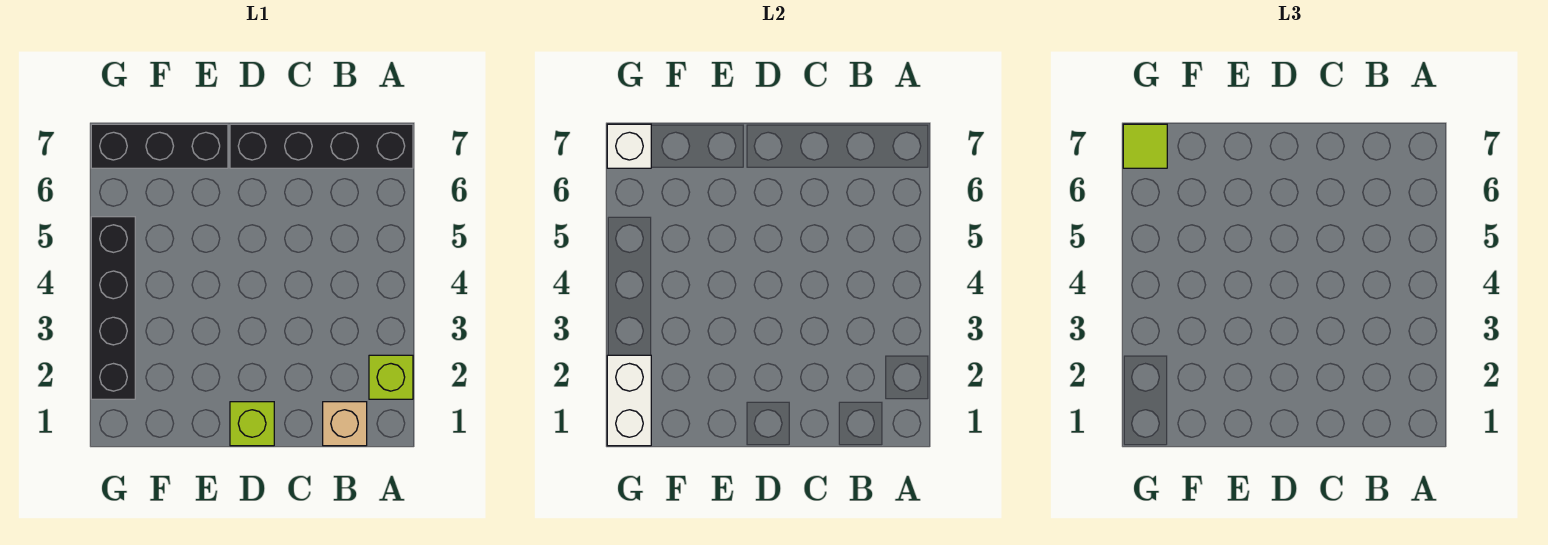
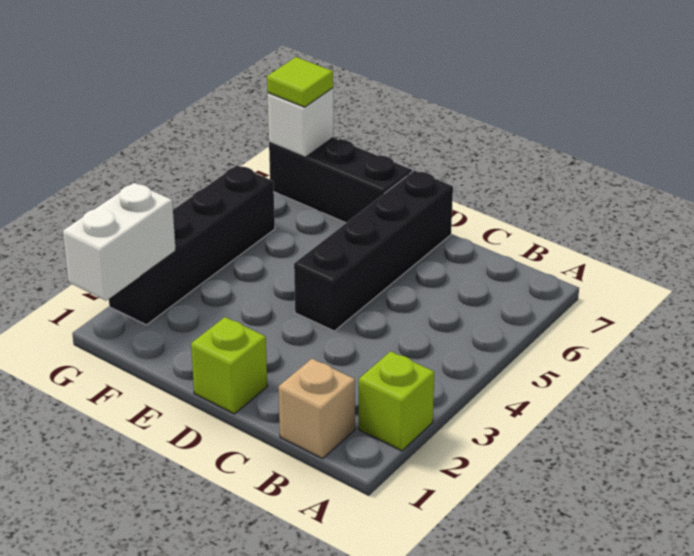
black 1x4 brick [230,124,413,168] -> black 1x4 brick turned to [294,171,453,331]

